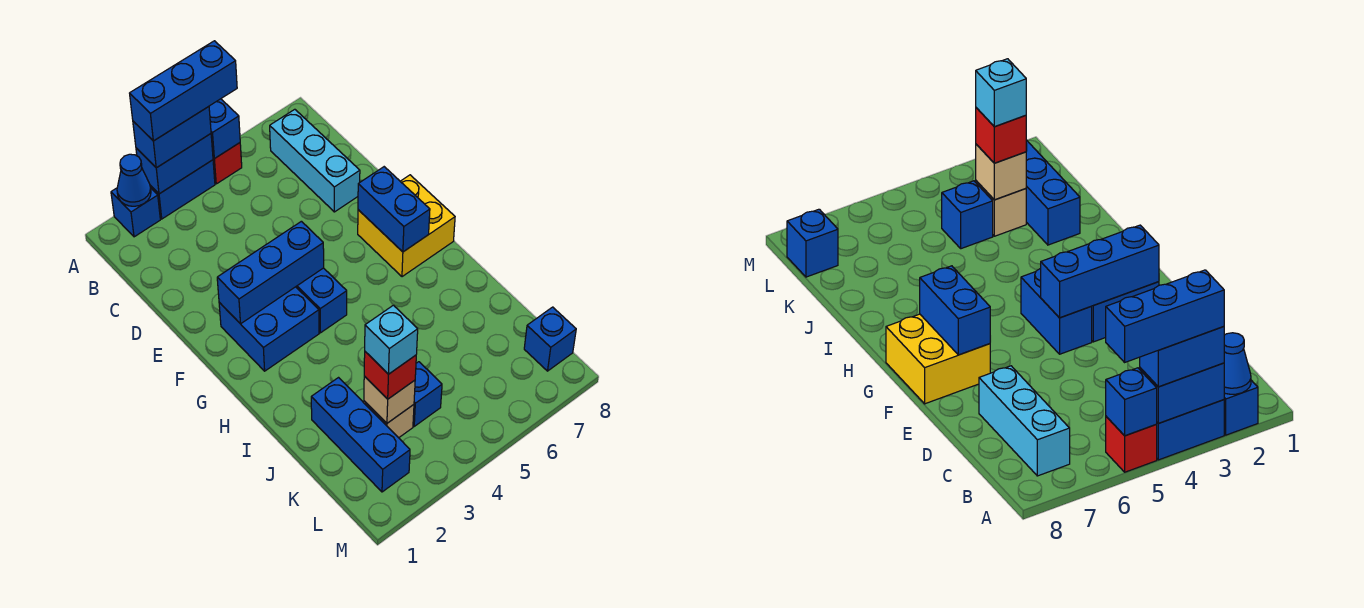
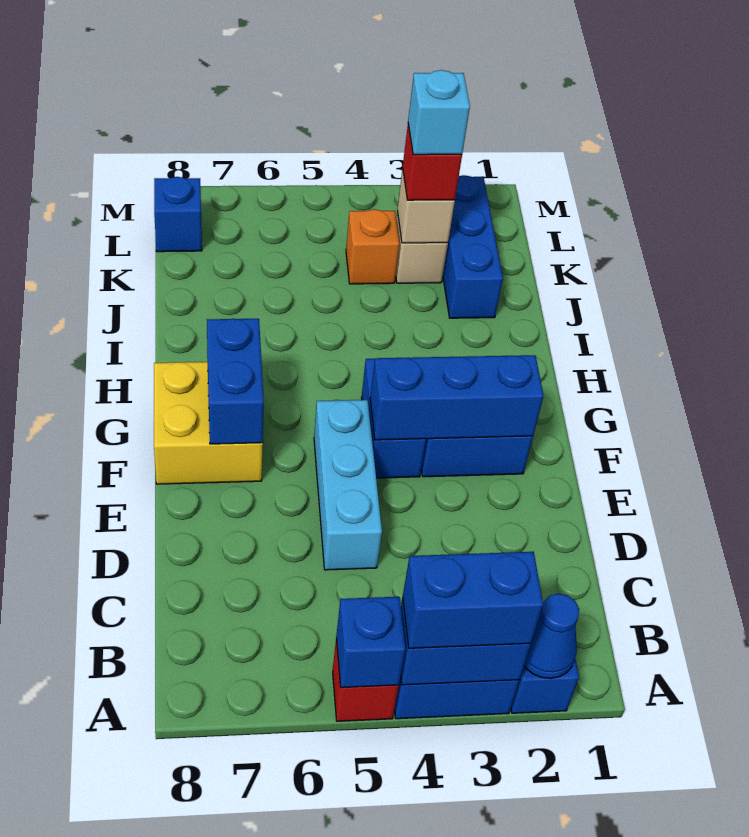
blue 1x3 brick [130,41,237,141] -> none
cyan 1x3 brick [270,109,360,212] -> cyan 1x3 brick moved to [314,400,382,570]
blue 1x1 brick [413,362,442,426] -> orange 1x1 brick [346,209,400,284]

